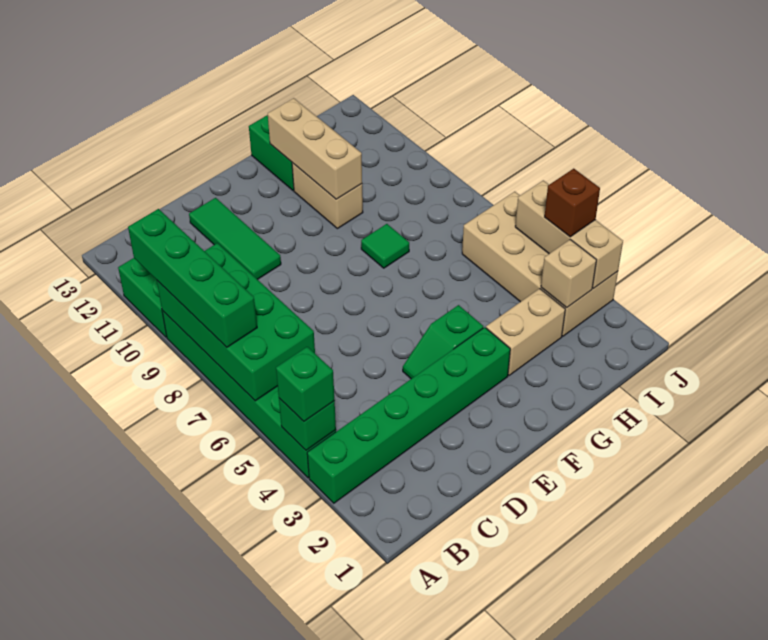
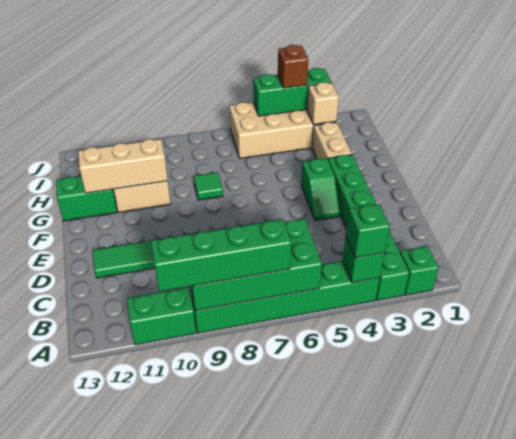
none -> green 1x1 brick [400,246,439,295]
tan 1x3 brick [515,180,623,289] -> green 1x3 brick [253,68,331,116]

